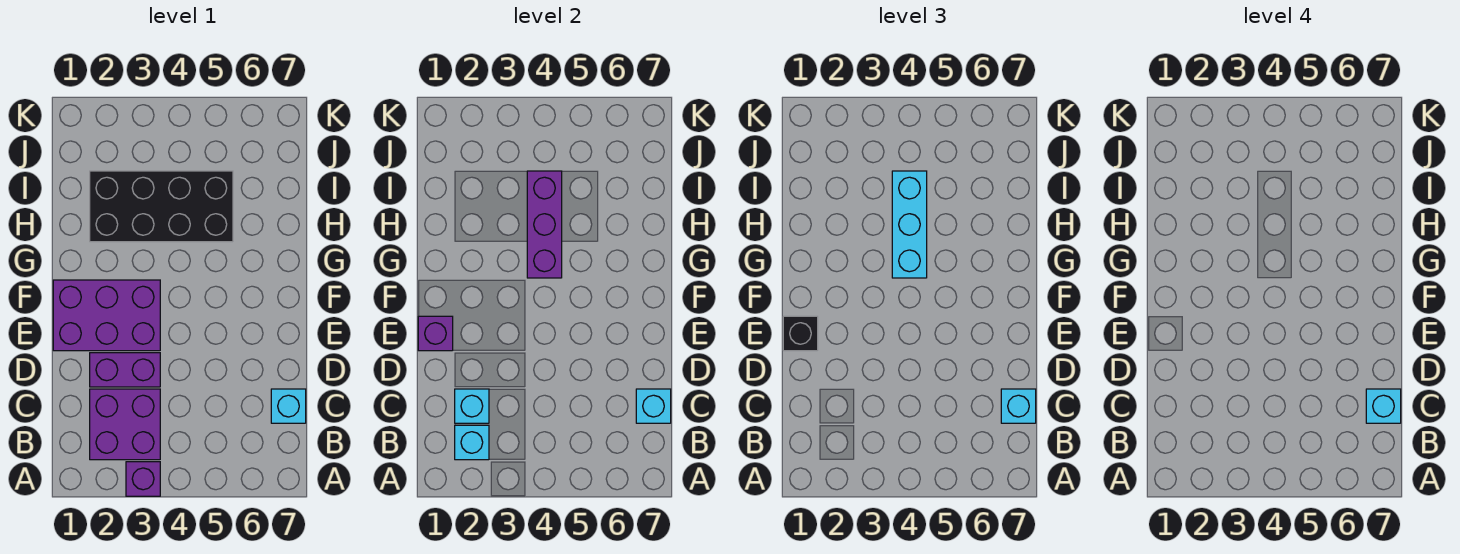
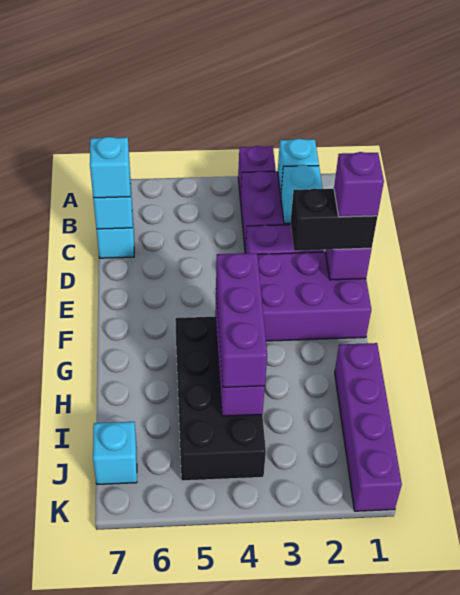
cyan 1x1 brick [1366,389,1401,423] -> cyan 1x1 brick moved to [93,422,137,484]
black 1x1 brick [783,316,818,351] -> black 1x2 brick [290,188,378,251]
none -> purple 1x1 brick [334,152,384,217]
cyan 1x3 brick [892,171,927,278] -> purple 1x3 brick [216,253,267,387]
none -> purple 1x4 brick [335,343,402,511]
black 2x4 brick [90,171,233,242] -> black 2x4 brick turned to [175,317,266,481]

